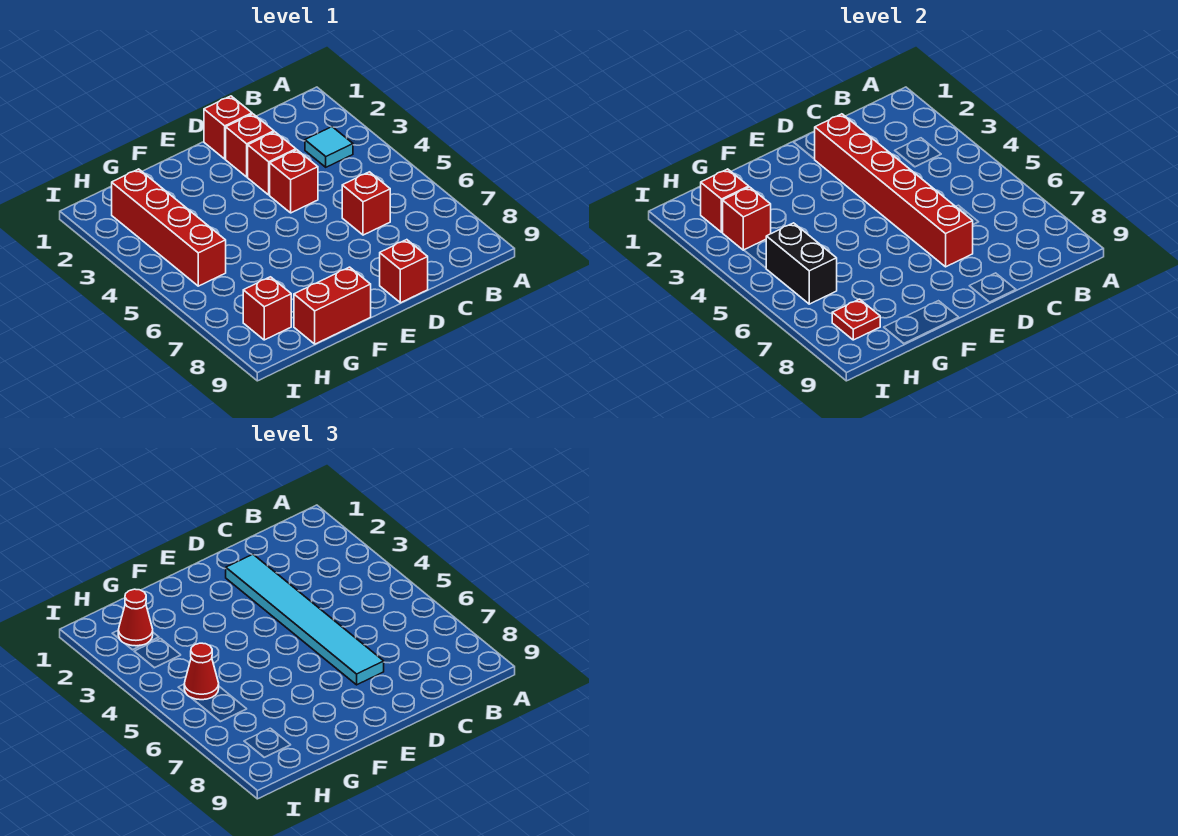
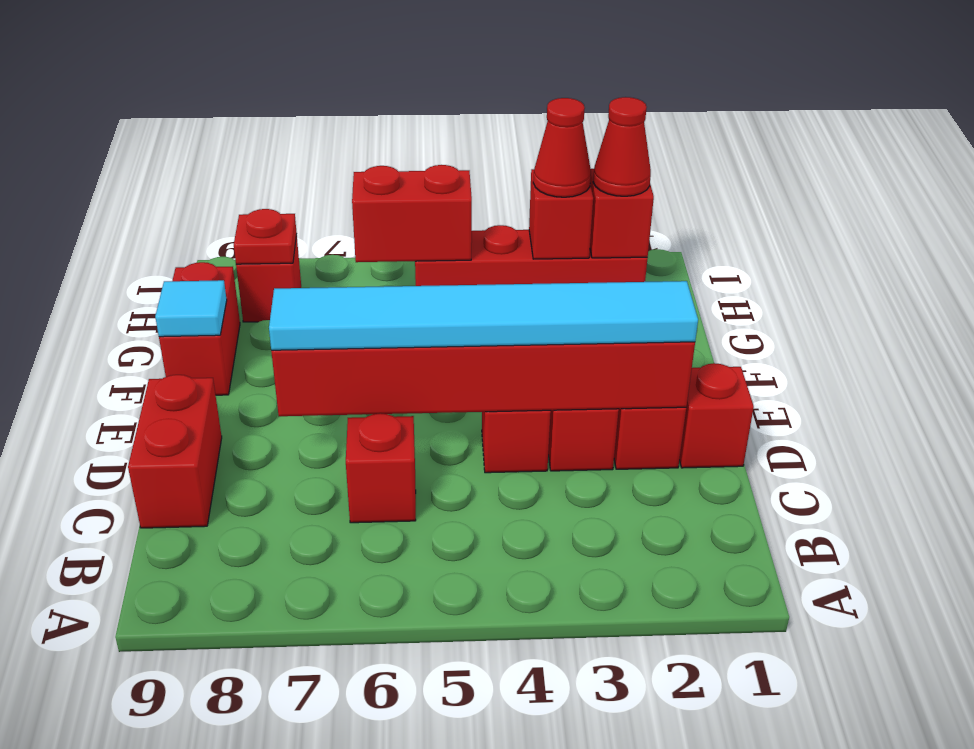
cyan 1x1 tile [305,127,353,167] -> cyan 1x1 tile moved to [155,280,227,337]
red 1x1 brick [380,240,428,303] -> red 1x2 brick [128,375,222,528]
black 1x2 brick [766,223,837,304] -> red 1x2 brick [352,165,472,262]
red 1x1 cone [184,643,219,700] -> red 1x1 cone moved to [533,98,591,197]

